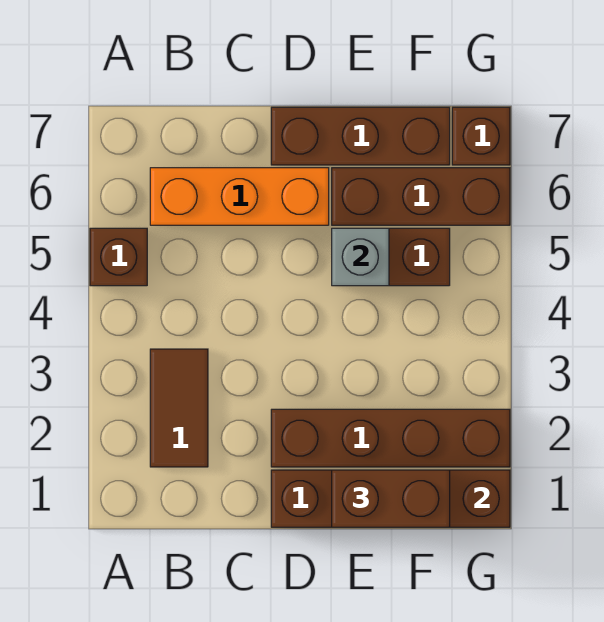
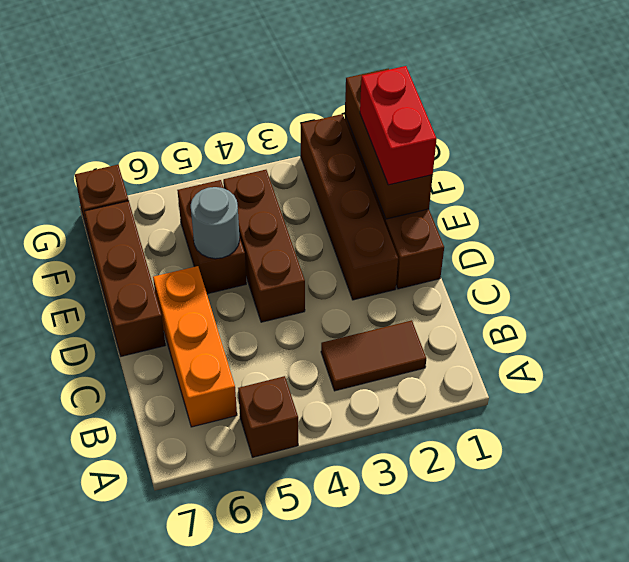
brown 1x2 brick [332,470,450,527] -> red 1x2 brick [360,66,437,185]
grey 1x1 brick [332,228,389,286] -> grey 1x1 round brick [191,187,240,259]
brown 1x3 brick [332,168,510,225] -> brown 1x3 brick moved to [223,170,305,322]

